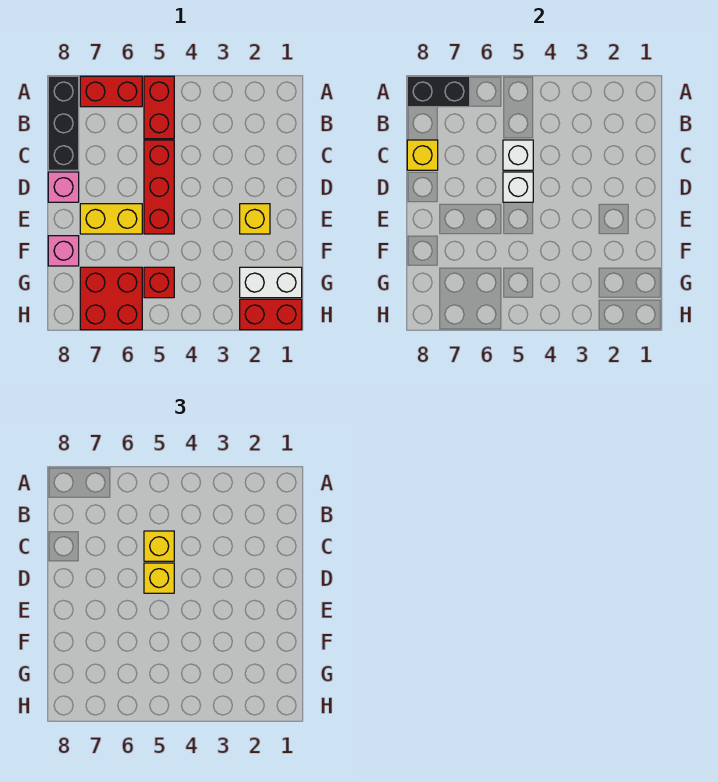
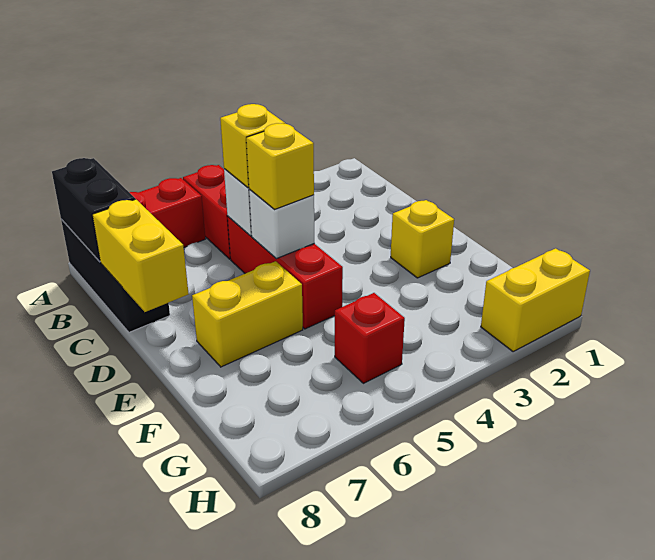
black 1x2 brick [407,76,470,107] -> black 1x2 brick turned to [52,158,135,262]
yellow 1x1 brick [407,140,438,170] -> yellow 1x2 brick [93,199,189,312]
pink 1x1 brick [48,172,79,202] -> none
pink 1x1 brick [48,236,79,266] -> none
white 1x2 brick [240,267,302,298] -> none
red 2x2 brick [80,267,142,330] -> none
red 1x2 brick [240,299,302,330] -> yellow 1x2 brick [481,248,590,352]

